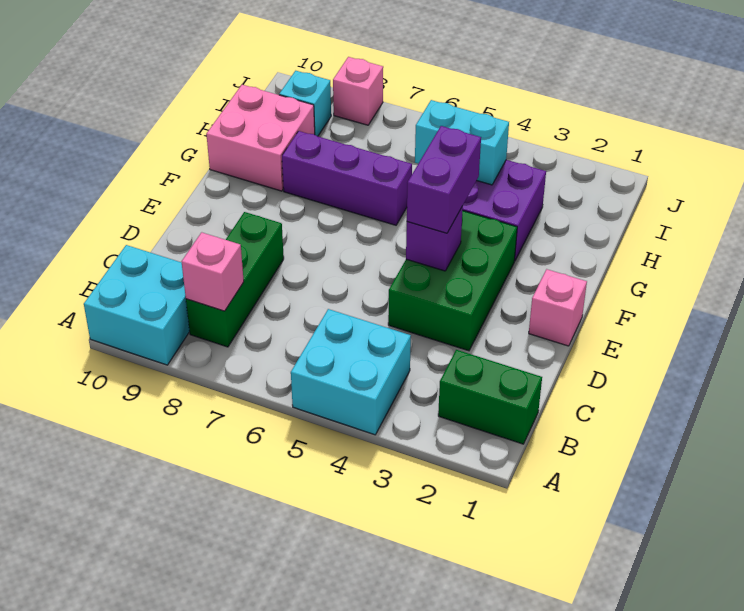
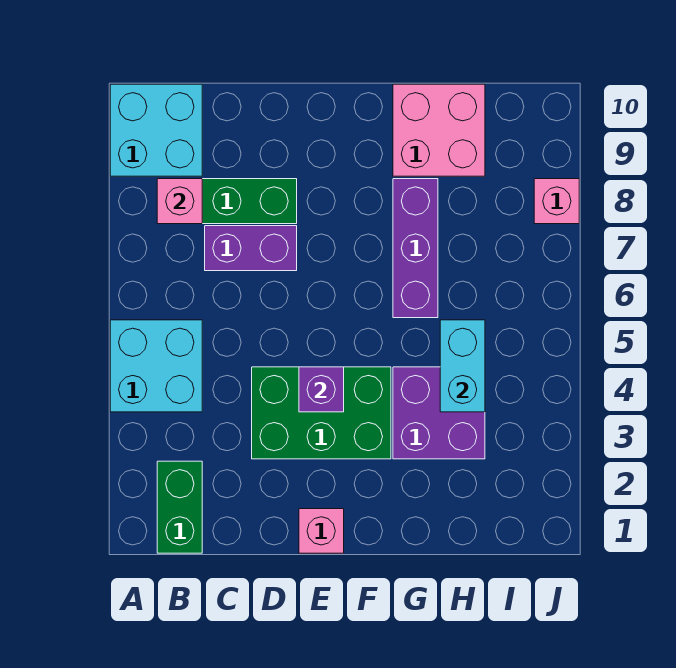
purple 1x2 brick [407,126,481,233] -> purple 1x2 brick moved to [205,226,297,271]
cyan 1x1 brick [279,71,331,136] -> none

